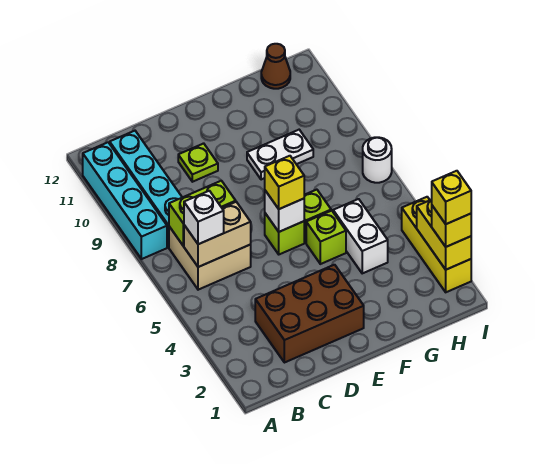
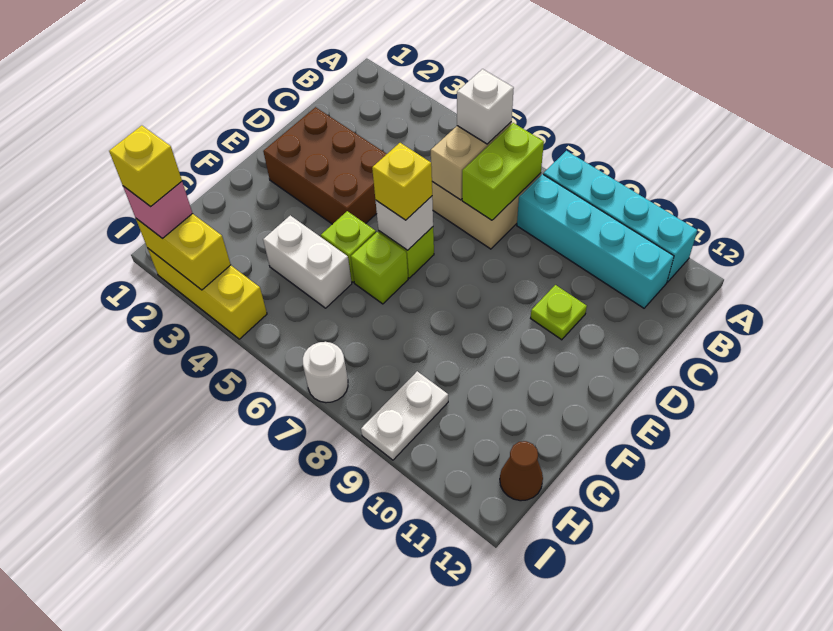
brown 2x3 brick [255,265,364,363] -> brown 2x3 brick turned to [263,107,386,224]
white 1x2 plate [247,130,313,180] -> white 1x2 plate moved to [361,371,448,460]
yellow 1x1 brick [432,206,471,247] -> pink 1x1 brick [123,182,193,238]

